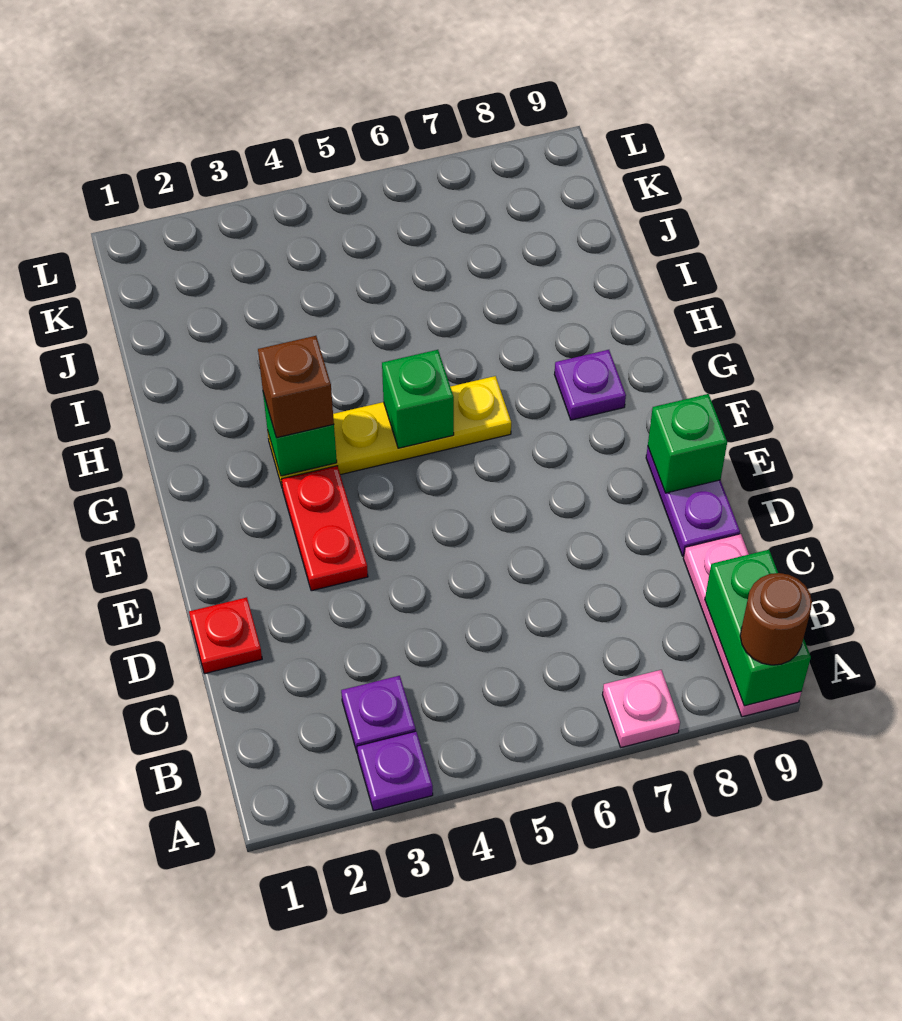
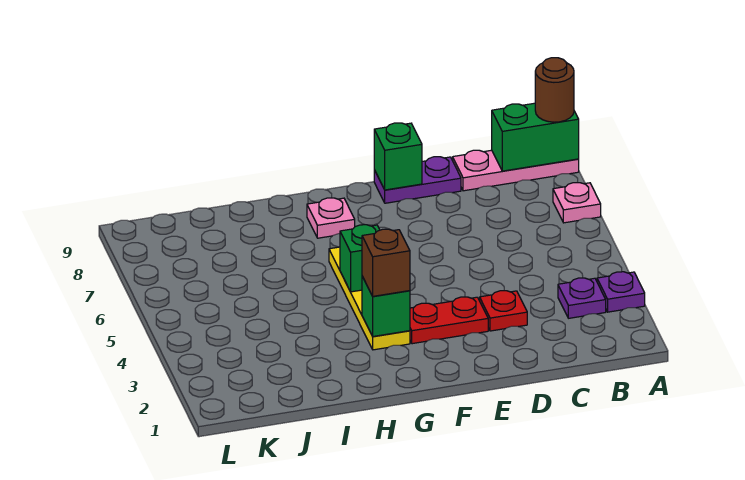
red 1x1 plate [189,597,262,674] -> red 1x1 plate moved to [480,291,527,331]
purple 1x1 plate [554,350,626,420] -> pink 1x1 plate [307,198,355,238]

